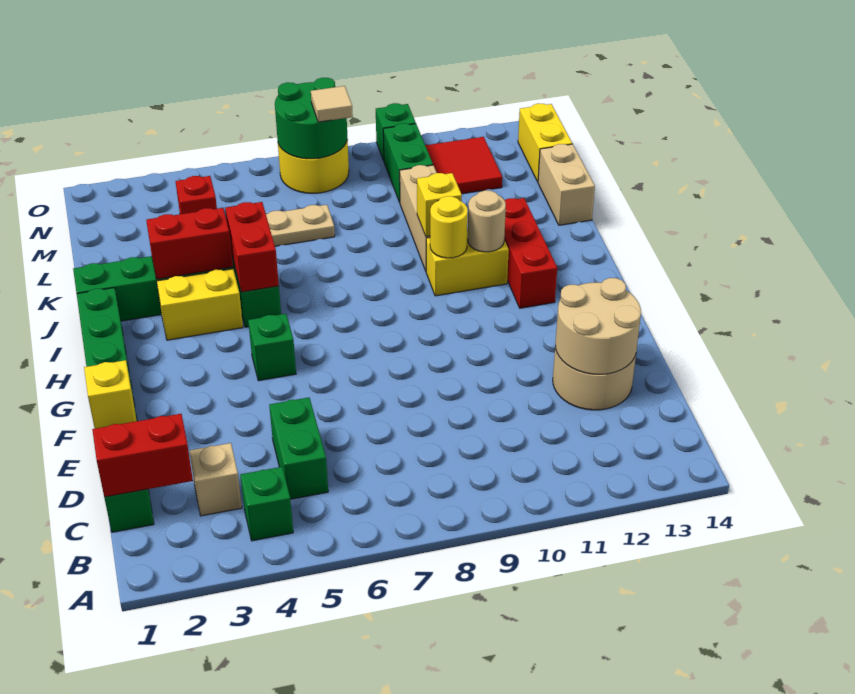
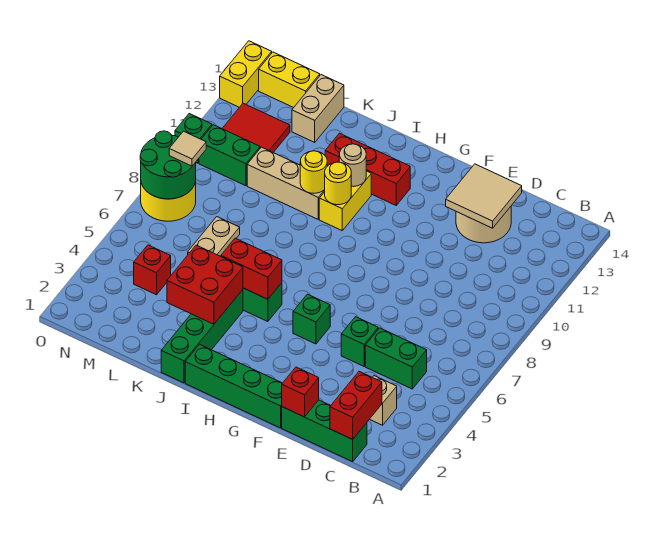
green 1x1 brick [240,467,293,541] -> green 1x1 brick moved to [341,317,378,366]
tan 2x2 round brick [555,278,641,374] -> tan 2x2 tile [446,164,522,228]
yellow 1x1 brick [84,360,136,428] -> red 1x1 brick [282,367,319,417]
yellow 1x2 brick [157,269,243,340] -> yellow 1x2 brick moved to [220,41,272,107]
red 1x2 brick [146,208,233,279] -> red 2x2 brick [167,245,243,324]
yellow 1x1 brick [417,173,462,237] -> yellow 1x1 round brick [300,151,327,193]
tan 1x2 brick [538,144,595,225] -> tan 1x2 brick turned to [292,75,344,142]

